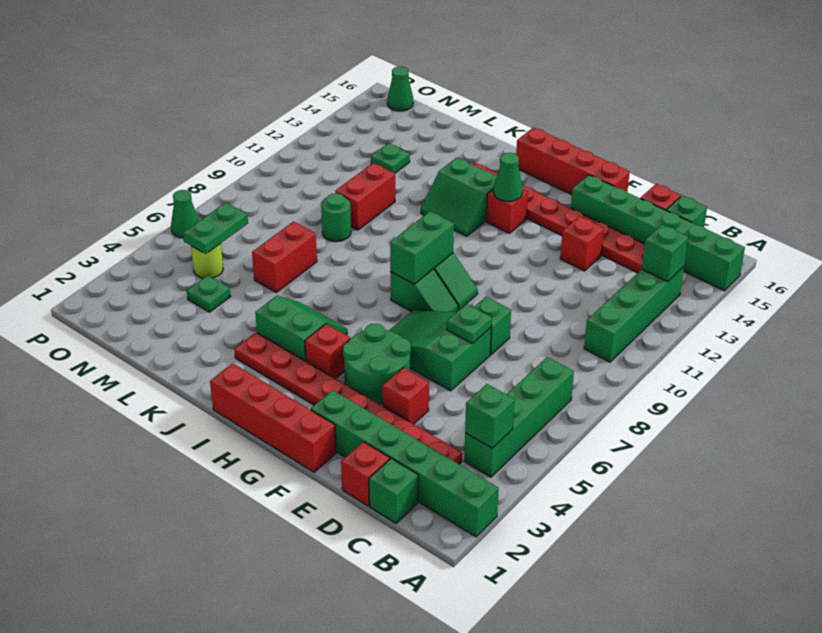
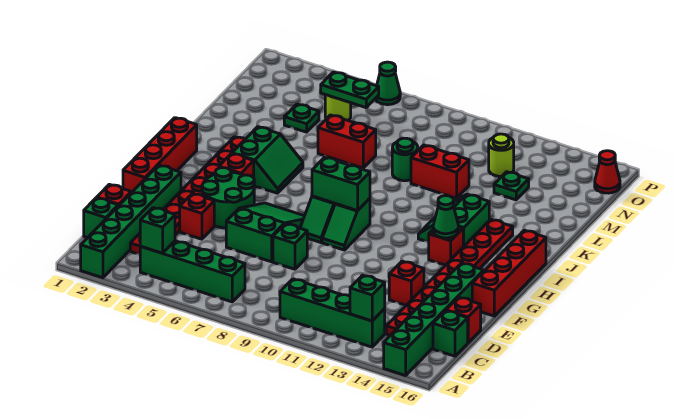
green 1x1 plate [447,304,492,343] -> none
none -> lime 1x1 round brick [489,134,514,176]
green 1x1 cone [387,66,413,111] -> red 1x1 cone [595,151,620,193]

